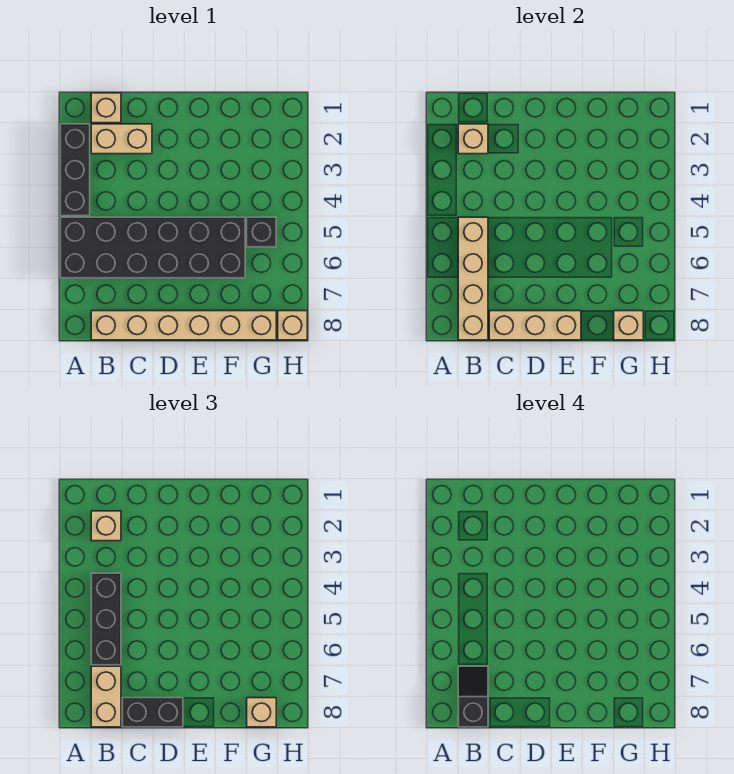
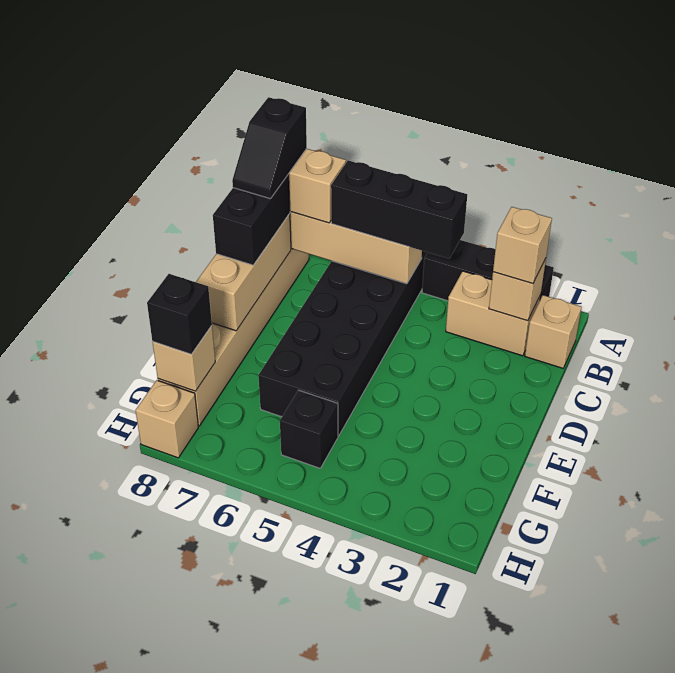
tan 1x2 brick [91,124,152,154] -> tan 1x2 brick turned to [446,271,541,356]
black 1x2 slope [458,666,488,727] -> black 1x2 slope turned to [232,97,307,199]
tan 1x1 brick [247,698,276,727] -> black 1x1 brick [147,274,212,354]

